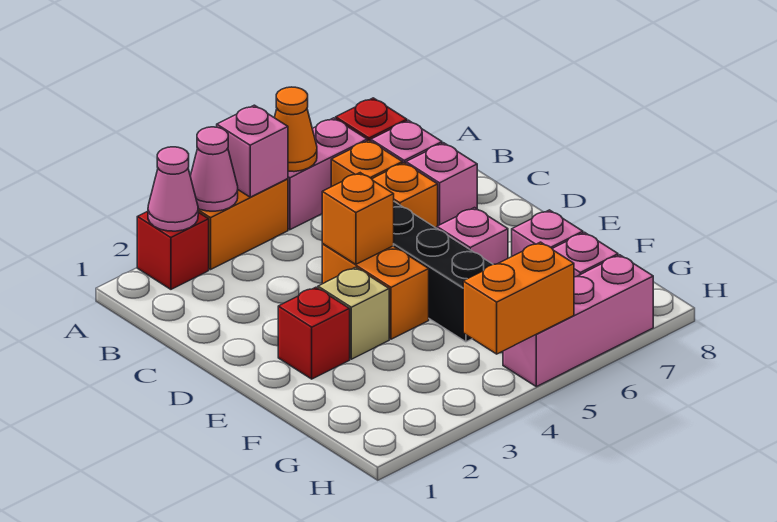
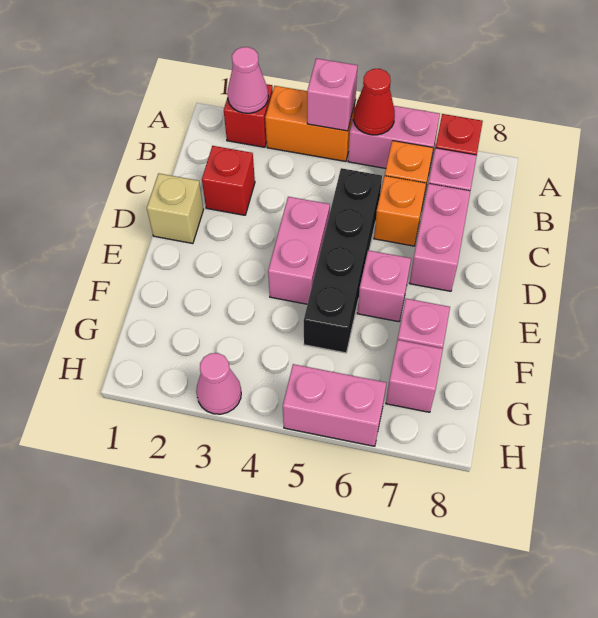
pink 1x1 cone [190,127,238,211] -> pink 1x1 cone moved to [196,353,241,414]
orange 1x1 cone [274,87,317,172] -> red 1x1 cone [353,69,395,135]
pink 1x1 brick [406,143,477,226] -> pink 1x2 brick [410,184,470,291]
orange 1x2 brick [322,244,429,339] -> pink 1x2 brick [268,197,330,304]
orange 1x1 brick [322,173,394,264] -> none
red 1x1 brick [278,287,350,379] -> red 1x1 brick moved to [202,146,255,215]
tan 1x1 brick [318,267,389,359] -> tan 1x1 brick moved to [147,173,203,244]
orange 1x2 brick [463,242,574,354] -> none
pink 1x3 brick [503,255,653,387] -> pink 1x2 brick [283,364,386,446]

